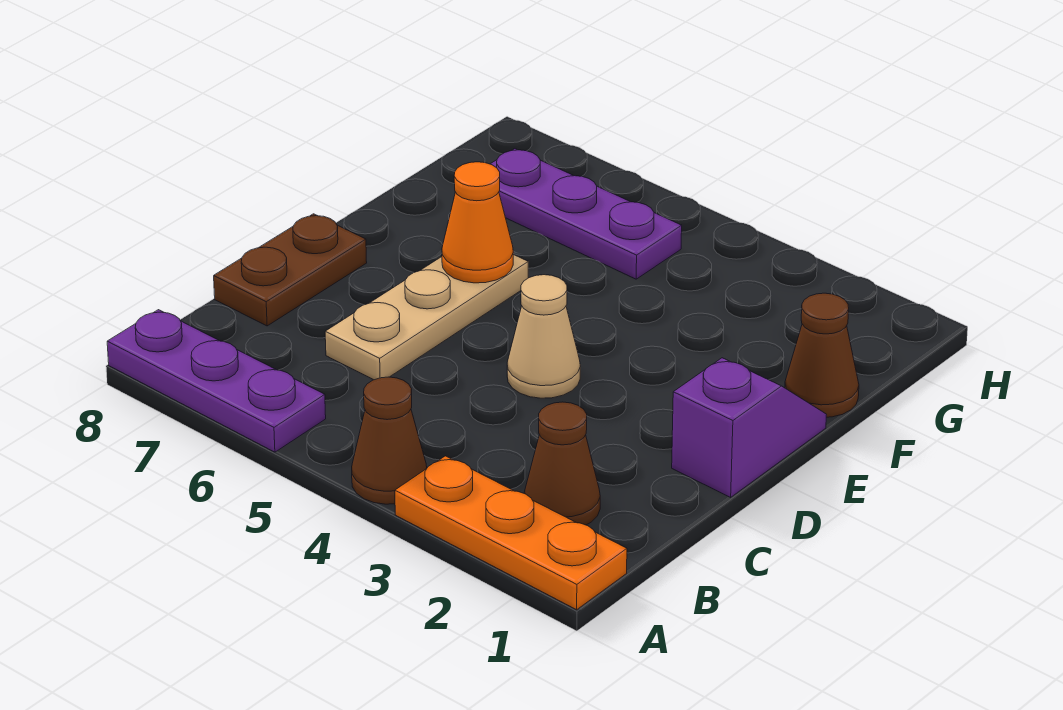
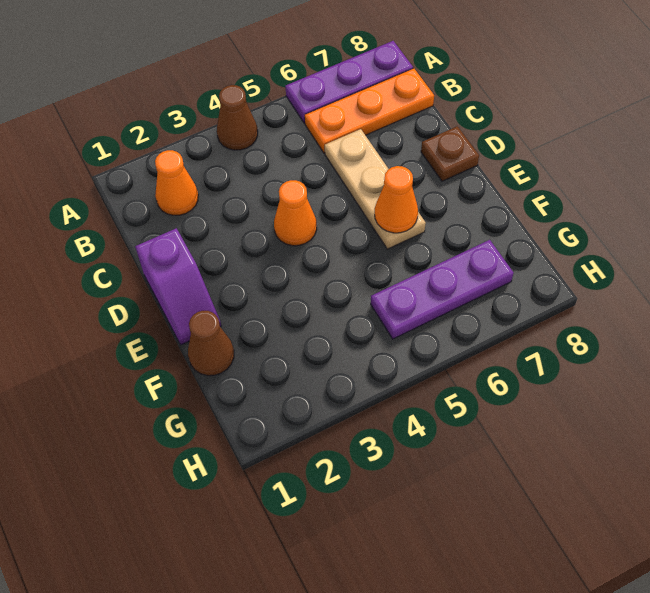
orange 1x3 plate [395,456,627,610] -> orange 1x3 plate moved to [305,68,434,153]
brown 1x1 cone [524,402,600,525] -> orange 1x1 cone [155,150,198,215]
brown 1x2 plate [214,214,367,326] -> brown 1x1 plate [421,126,479,181]
tan 1x1 cone [507,275,581,398] -> orange 1x1 cone [274,180,317,246]

